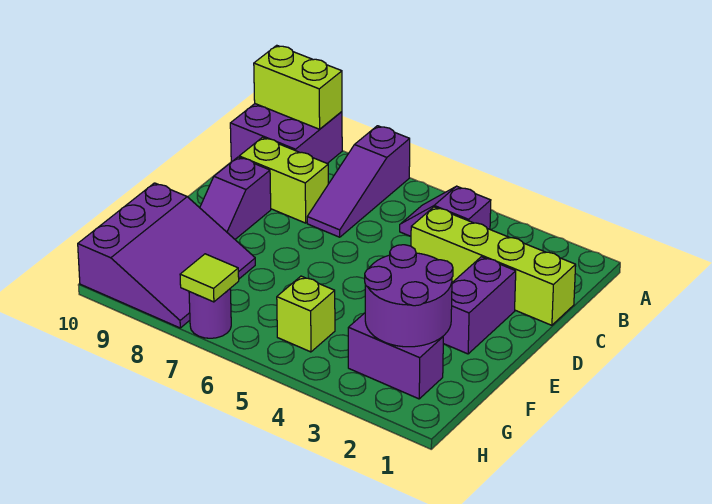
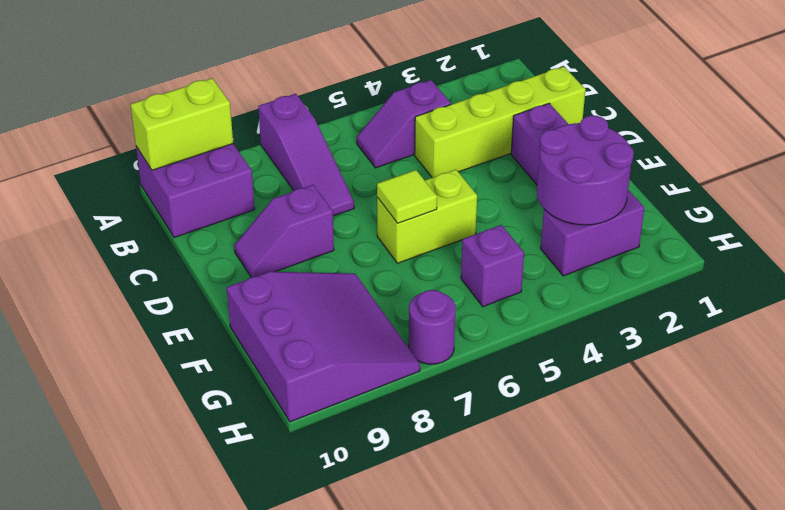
lime 1x2 brick [239,137,328,223] -> lime 1x2 brick moved to [377,170,477,263]
purple 1x2 slope [200,157,271,239] -> purple 1x2 slope turned to [234,185,334,277]
lime 1x1 brick [277,276,335,352] -> purple 1x1 brick [461,225,524,307]
lime 1x1 tile [180,254,239,302] -> lime 1x1 tile moved to [377,170,437,223]

